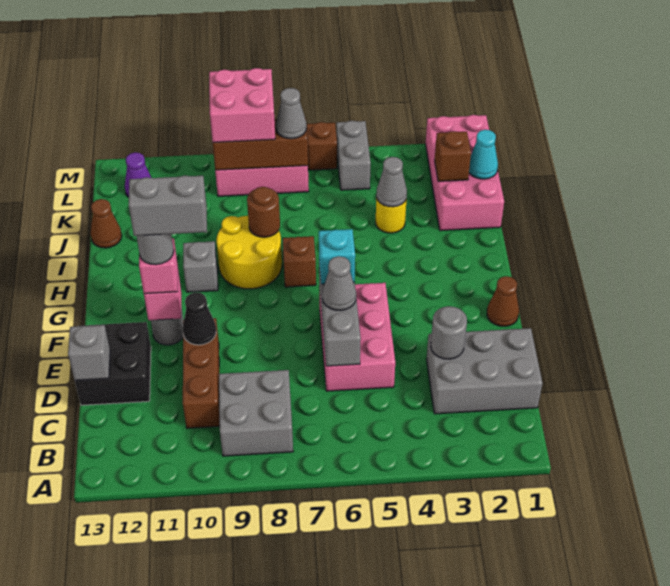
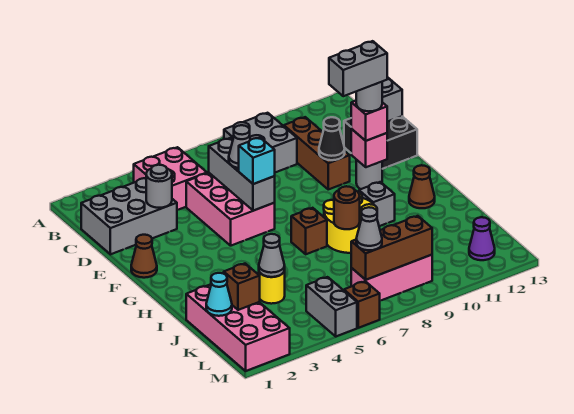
brown 1x1 cone [91,199,122,248] -> brown 1x1 cone moved to [409,165,435,208]
pink 2x2 brick [209,68,275,142] -> pink 2x2 brick moved to [134,147,207,210]

